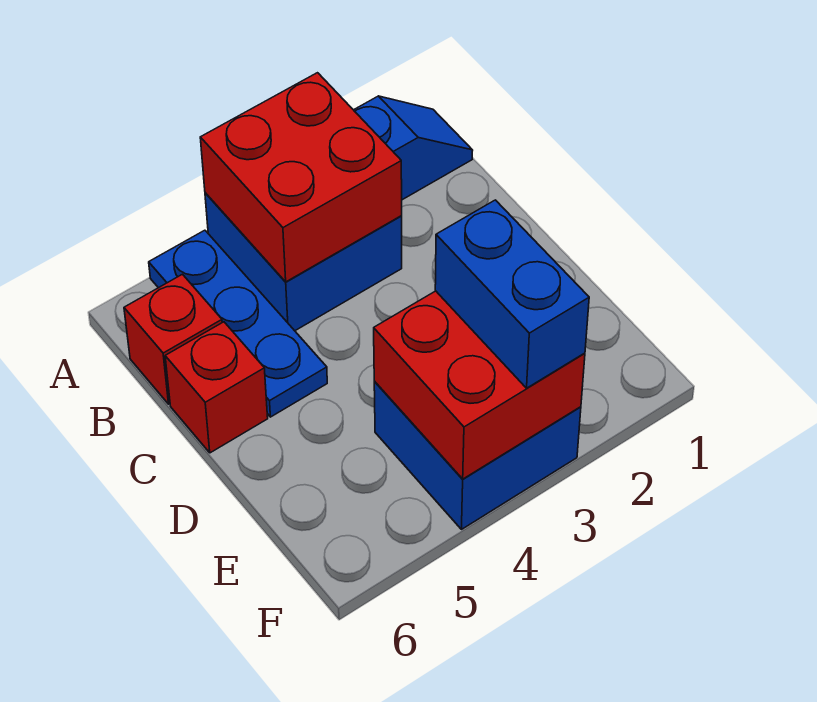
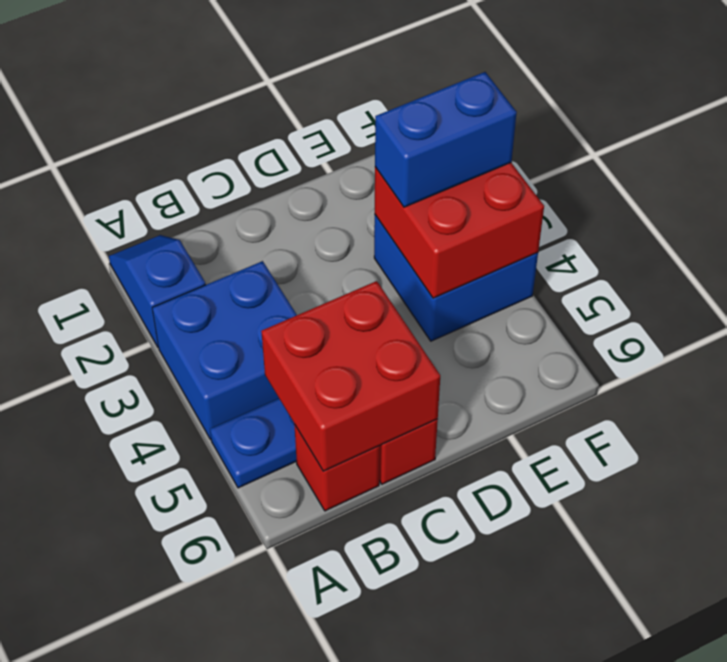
red 2x2 brick [200,73,402,282] -> red 2x2 brick moved to [261,281,440,471]

